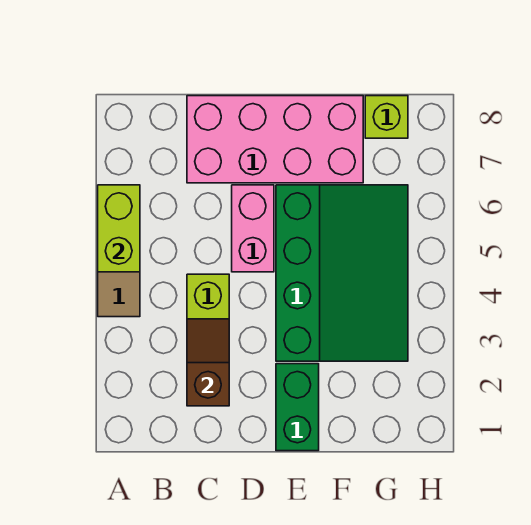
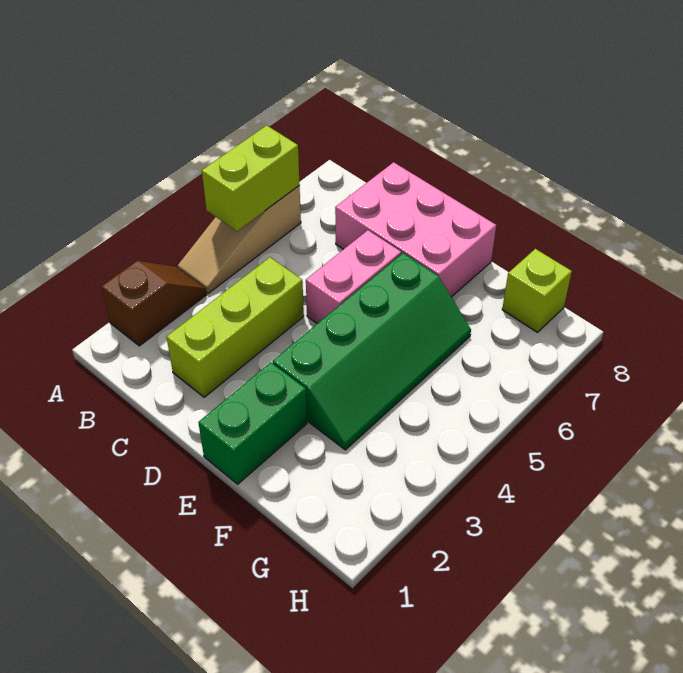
brown 1x2 slope [187,319,229,406] -> brown 1x2 slope moved to [102,261,206,346]
pink 2x4 brick [187,96,363,183] -> pink 2x3 brick [335,162,496,297]
green 3x4 slope [276,185,408,361] -> green 2x4 slope [273,253,471,450]

